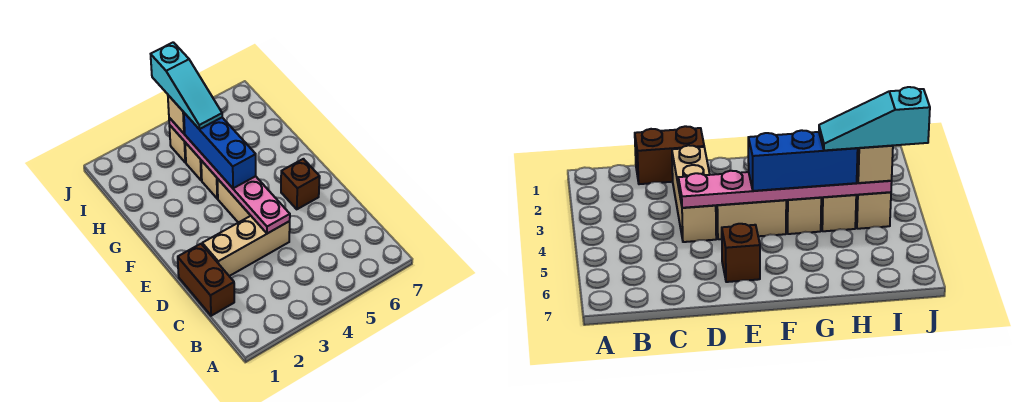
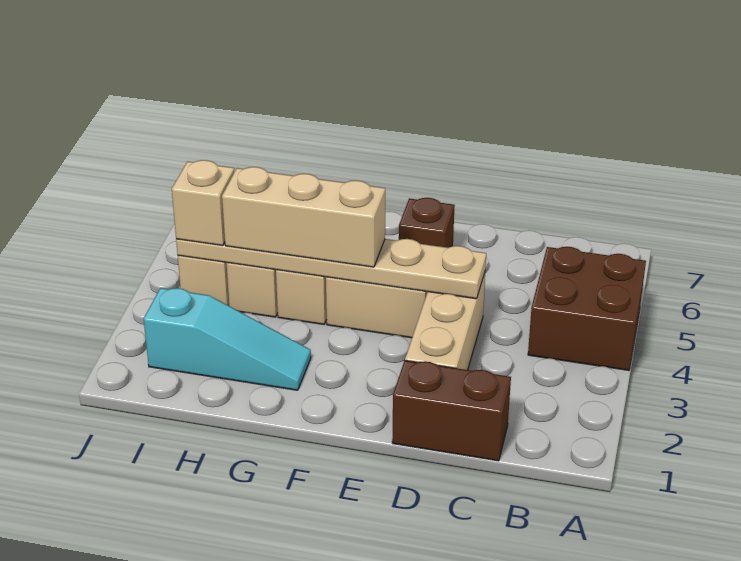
none -> brown 2x2 brick [528,247,646,370]
pink 1x6 plate [169,118,290,234] -> tan 1x6 plate [176,239,486,299]
blue 1x3 brick [184,113,256,188] -> tan 1x3 brick [222,167,385,267]
cyan 1x3 slope [151,42,222,129] -> cyan 1x3 slope moved to [144,288,311,390]

